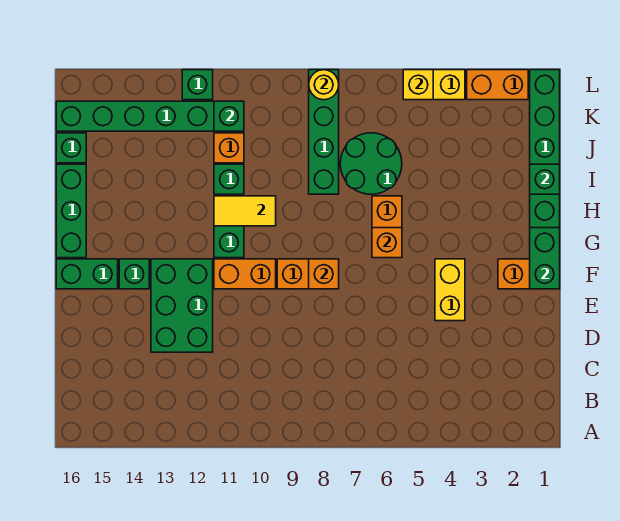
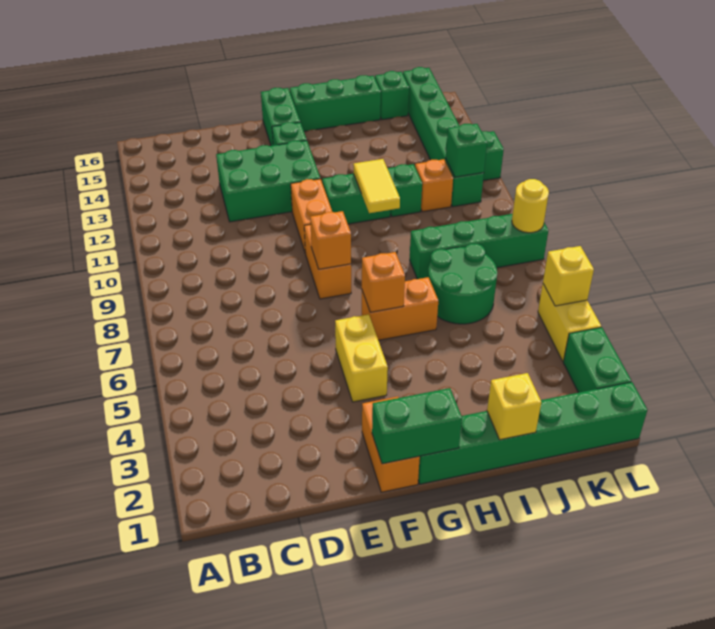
yellow 1x2 brick [435,259,465,321] -> yellow 1x2 brick turned to [335,314,388,402]
green 1x1 brick [530,164,560,194] -> yellow 1x1 brick [487,373,541,440]
orange 1x2 brick [467,70,528,100] -> green 1x2 brick [563,327,631,393]

